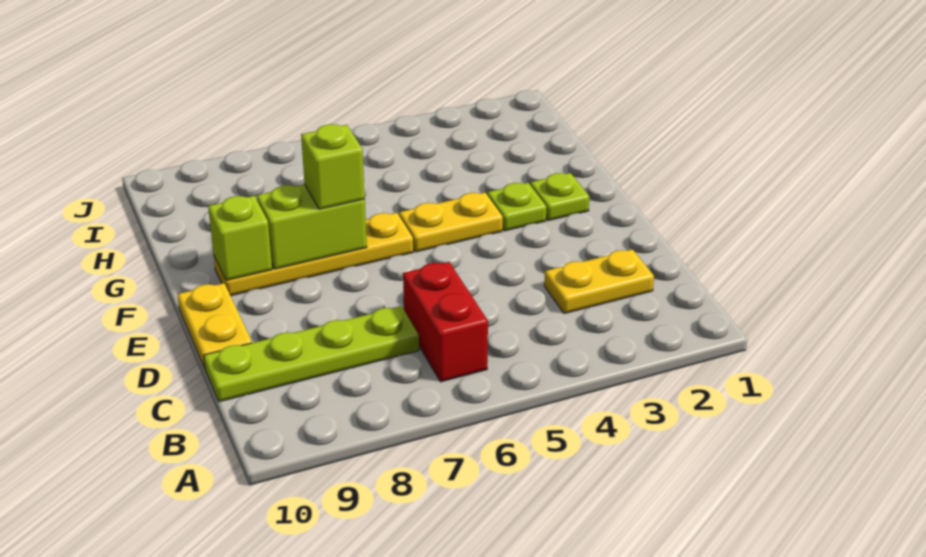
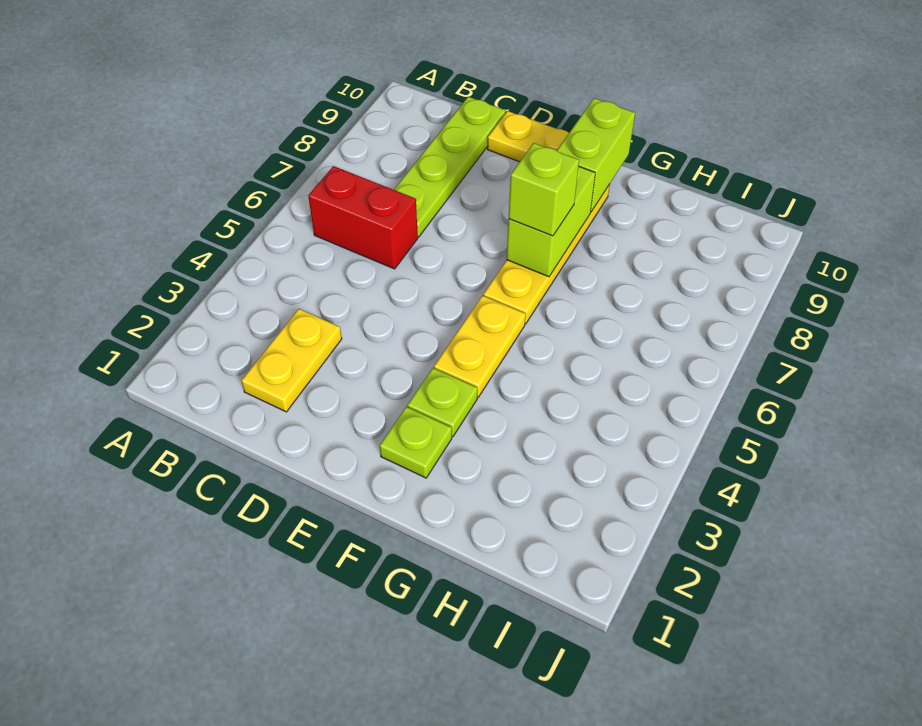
lime 1x1 brick [208,196,272,280] -> lime 1x2 brick [557,98,635,212]

